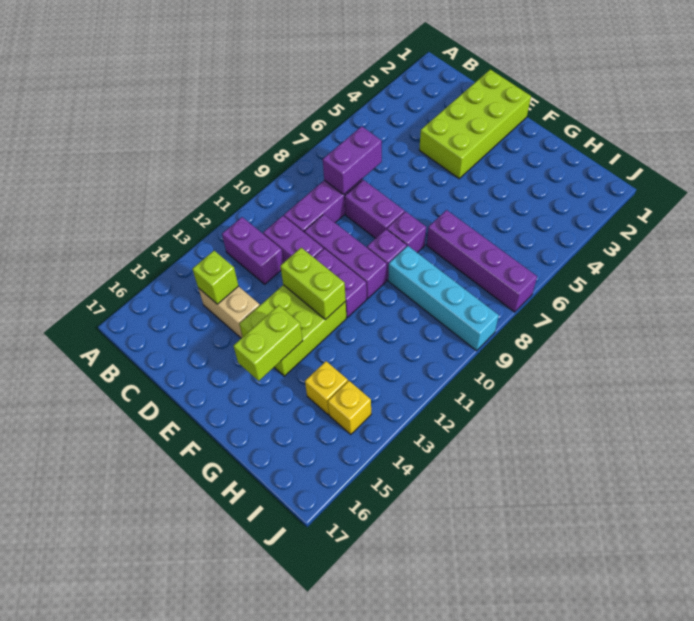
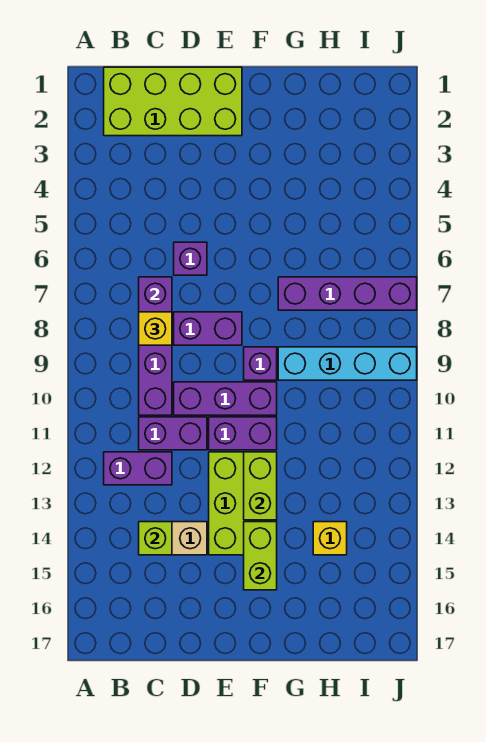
lime 2x4 brick [419,69,531,179] -> lime 2x4 brick turned to [104,67,242,136]
lime 1x2 brick [280,248,346,320] -> lime 1x2 brick turned to [244,452,277,520]
purple 1x1 brick [387,211,426,253] -> purple 1x1 brick moved to [174,242,207,275]
yellow 1x1 brick [328,381,371,434] -> yellow 1x1 brick moved to [139,312,172,345]

